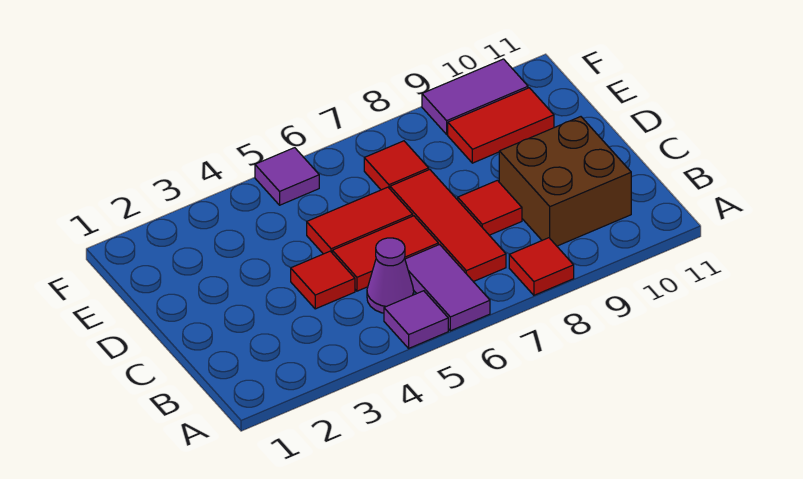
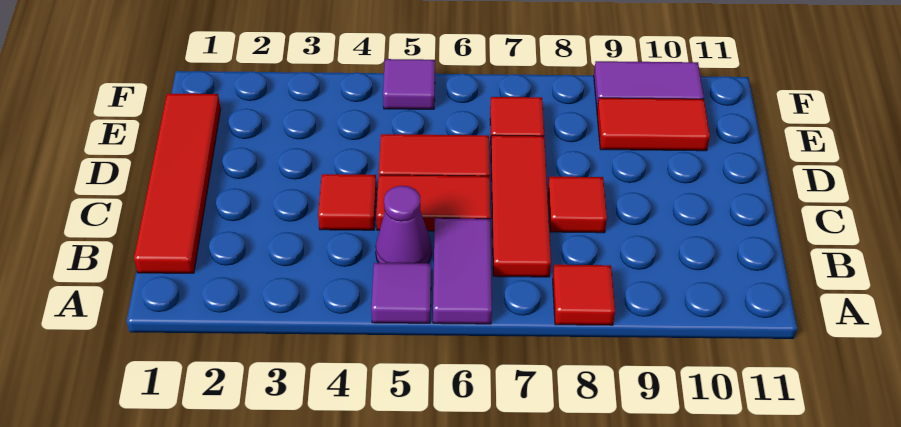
none -> red 1x4 tile [134,94,221,273]
brown 2x2 brick [499,117,631,246] -> none

